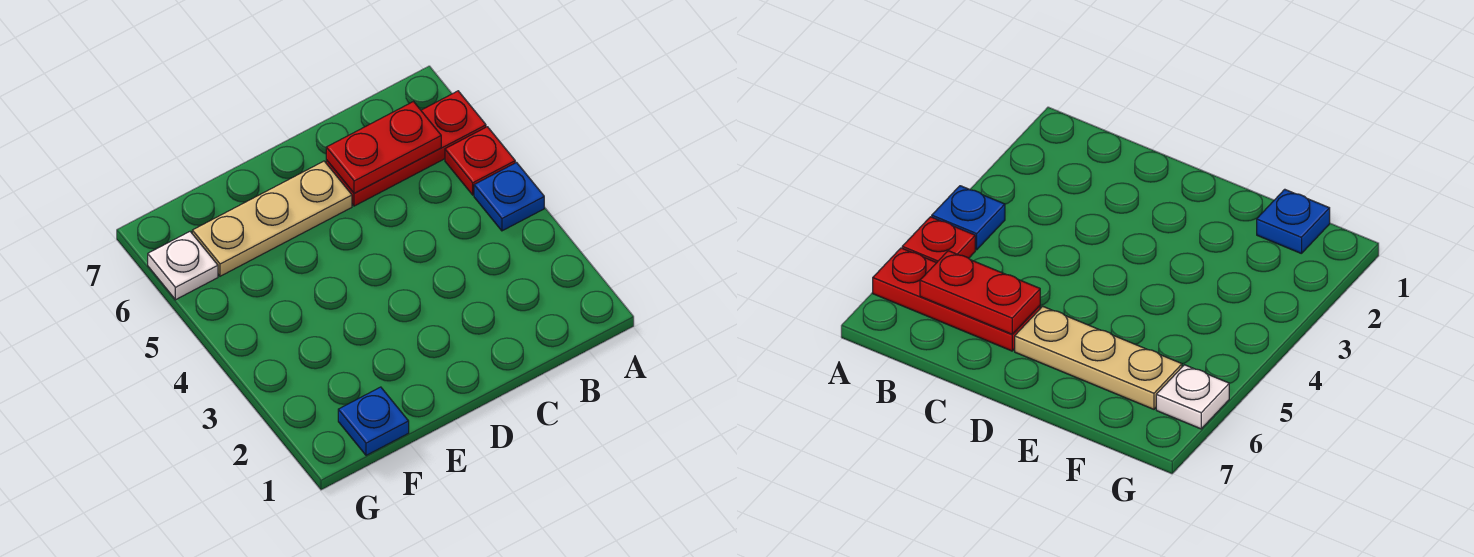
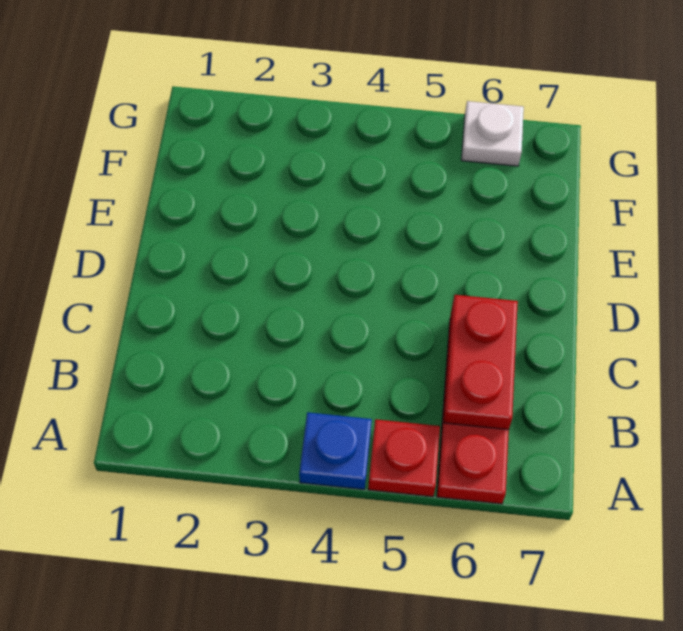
tan 1x3 plate [192,161,352,276] -> none
blue 1x1 plate [338,387,409,455] -> none

